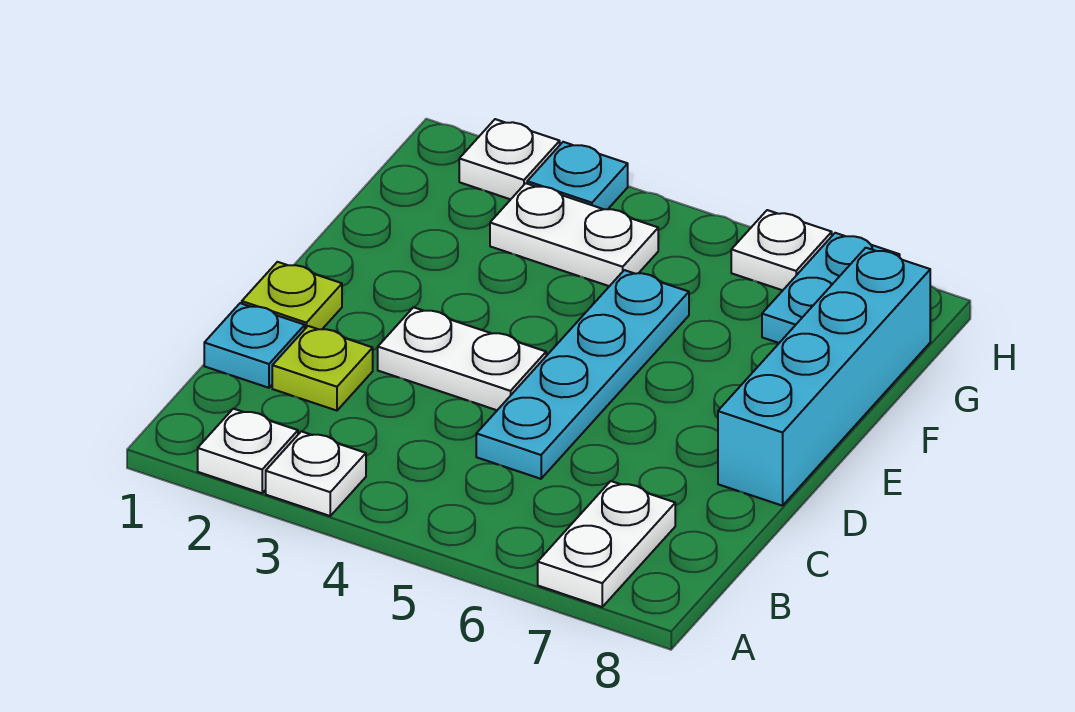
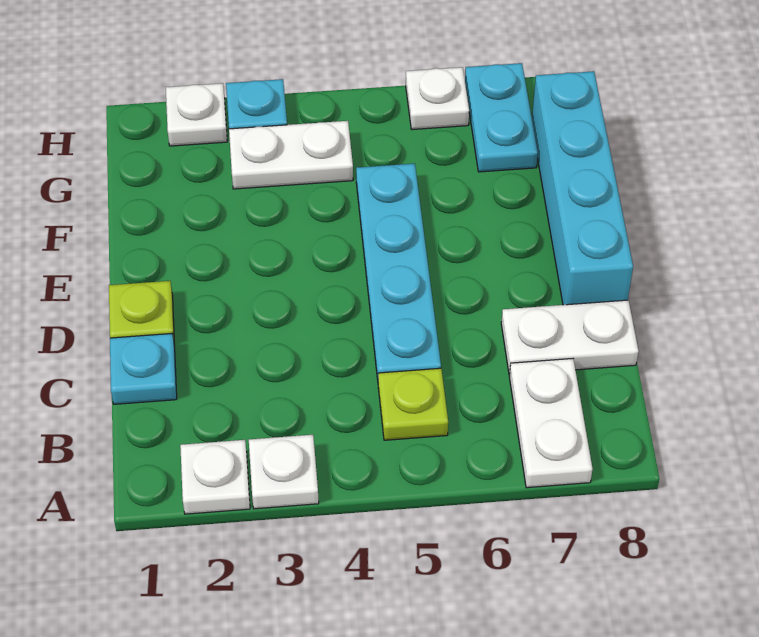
lime 1x1 plate [272,326,373,411] -> lime 1x1 plate moved to [378,368,448,440]
white 1x2 plate [378,307,546,410] -> white 1x2 plate moved to [501,300,639,375]

